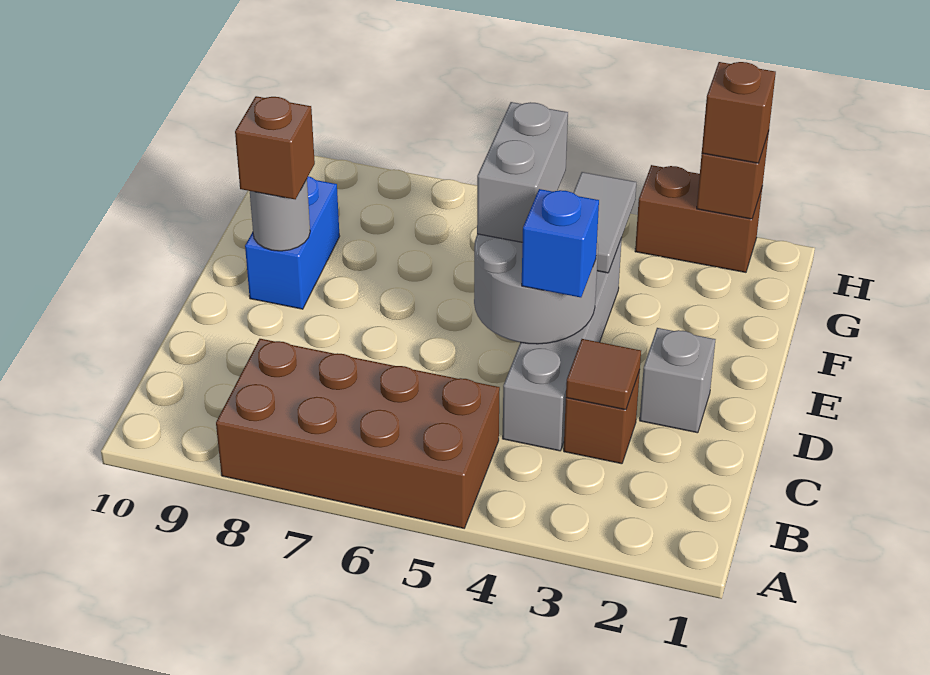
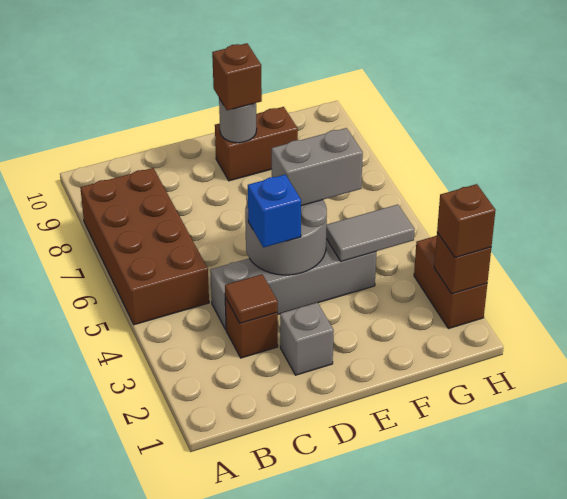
blue 1x2 brick [245,176,340,309] -> brown 1x2 brick [215,107,298,181]

